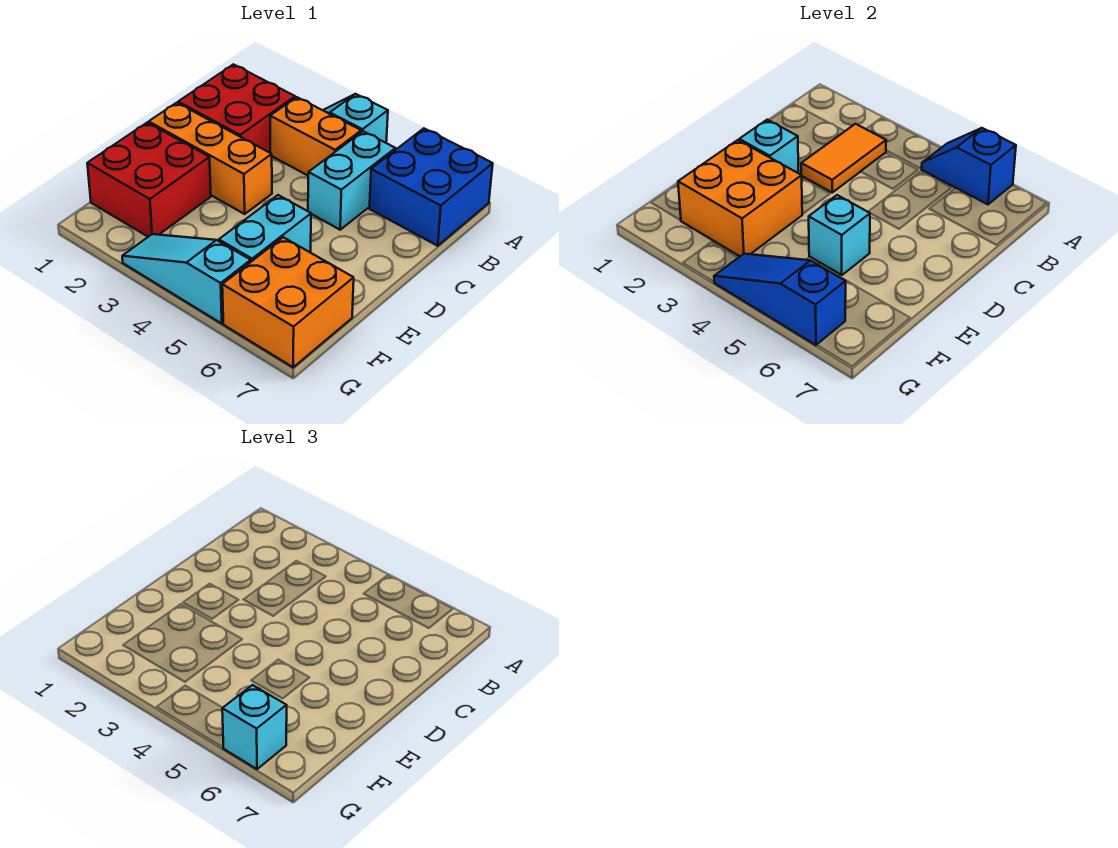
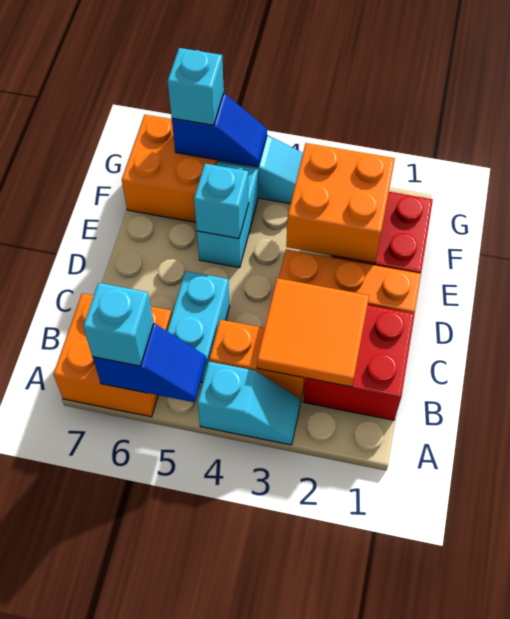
blue 2x2 brick [369,128,493,246] -> orange 2x2 brick [53,293,172,417]
orange 1x2 tile [801,124,886,192] -> orange 2x2 tile [257,278,369,387]
cyan 1x1 brick [739,120,799,173] -> cyan 1x1 brick moved to [83,283,154,366]
blue 1x3 slope [714,254,846,345] -> blue 1x2 slope [172,93,267,167]

